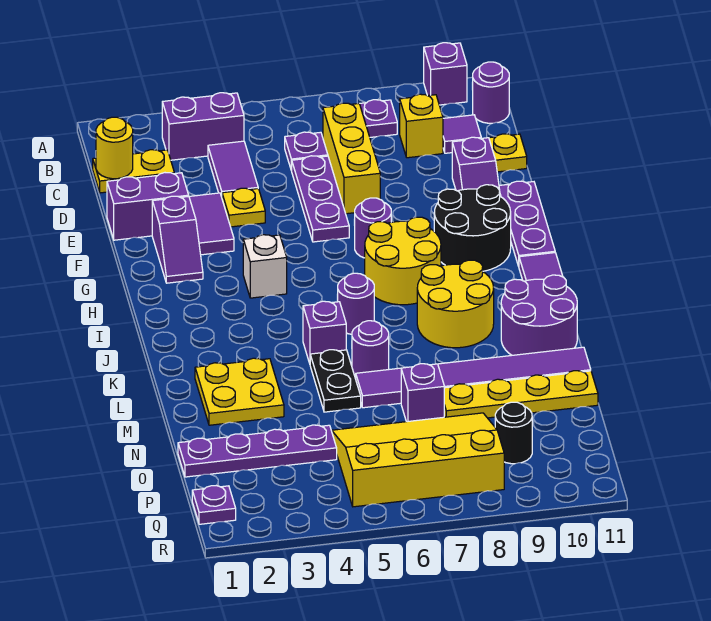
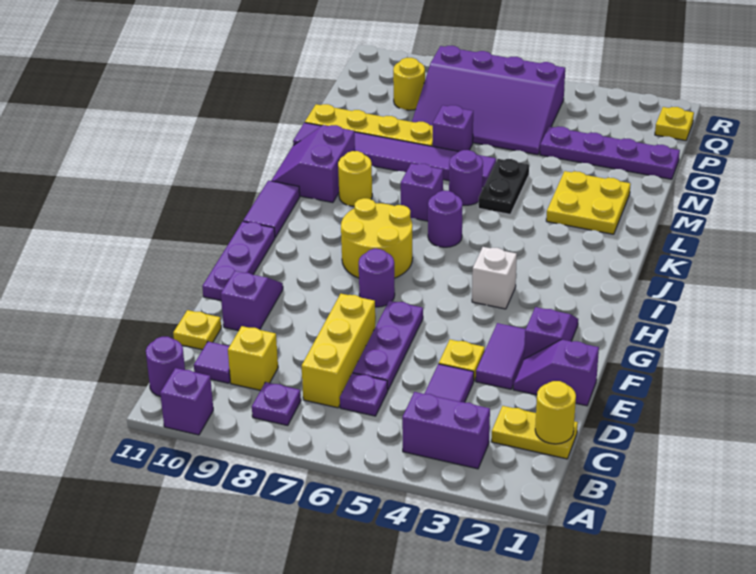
purple 1x2 brick [107,173,189,240] -> purple 1x2 slope [513,340,599,406]
black 2x2 round brick [434,185,511,271] -> none
yellow 2x2 round brick [417,260,494,348] -> yellow 1x1 round brick [338,151,372,206]
purple 1x1 brick [303,301,346,363] -> purple 1x1 brick moved to [401,163,443,221]
purple 2x2 round brick [501,275,577,355] -> purple 2x2 slope [271,125,355,203]
yellow 3x4 slope [332,413,504,507] -> purple 3x4 slope [412,46,565,155]
black 1x1 round brick [495,402,532,464] -> yellow 1x1 round brick [393,58,425,110]
purple 1x1 plate [192,486,236,524] -> yellow 1x1 plate [655,107,694,141]

